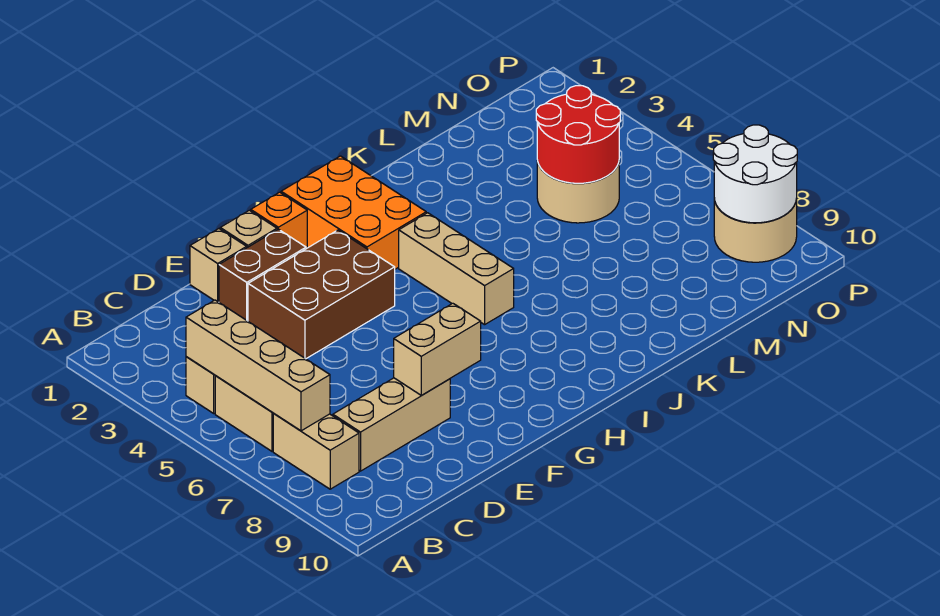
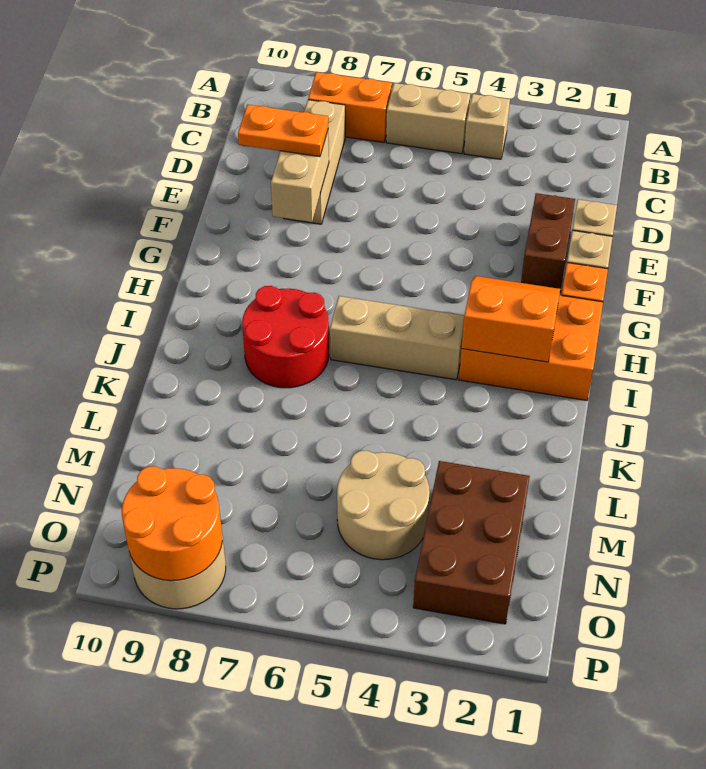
tan 1x4 brick [186,300,330,431] -> none
tan 1x2 brick [273,414,359,489] -> orange 1x2 brick [308,72,392,142]
brown 2x3 brick [248,230,395,359] -> brown 2x3 brick moved to [413,461,530,624]
none -> orange 1x2 plate [238,105,328,157]
none -> orange 2x2 slope [462,276,560,362]
red 2x2 round brick [536,86,620,183] -> red 2x2 round brick moved to [242,286,329,388]
white 2x2 round brick [713,125,797,223] -> orange 2x2 round brick [122,466,222,581]

